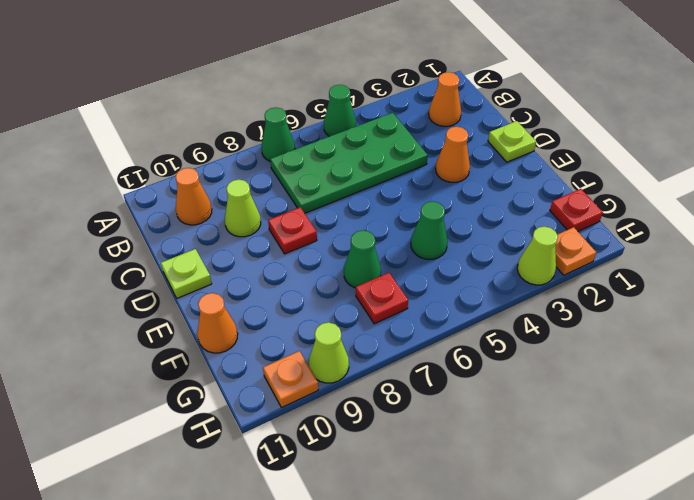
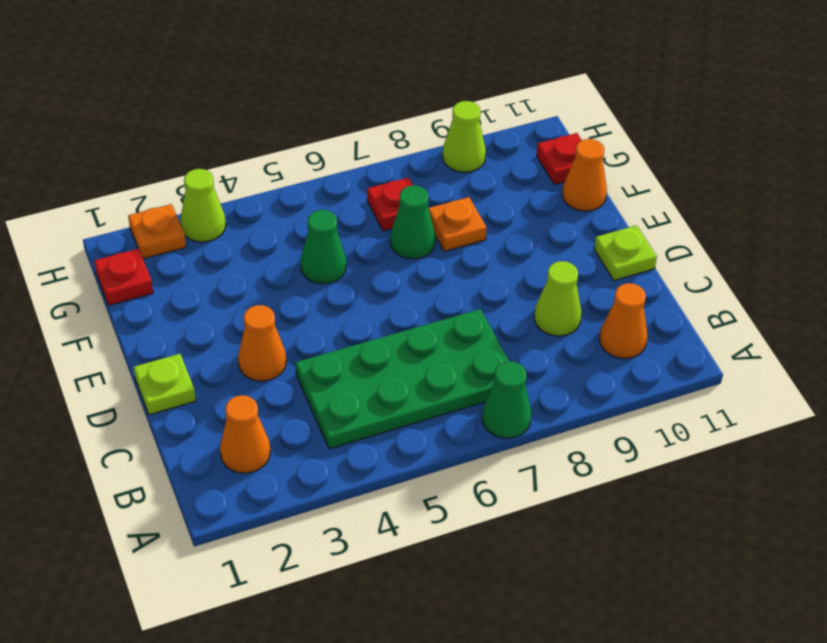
green 1x1 cone [324,85,356,136] -> none
red 1x1 plate [268,207,317,254] -> red 1x1 plate moved to [537,133,582,184]
orange 1x1 plate [263,351,318,408] -> orange 1x1 plate moved to [428,197,487,251]

